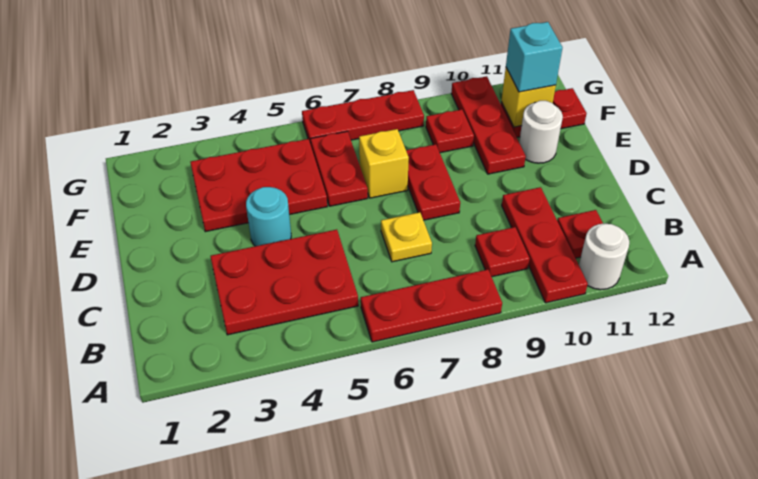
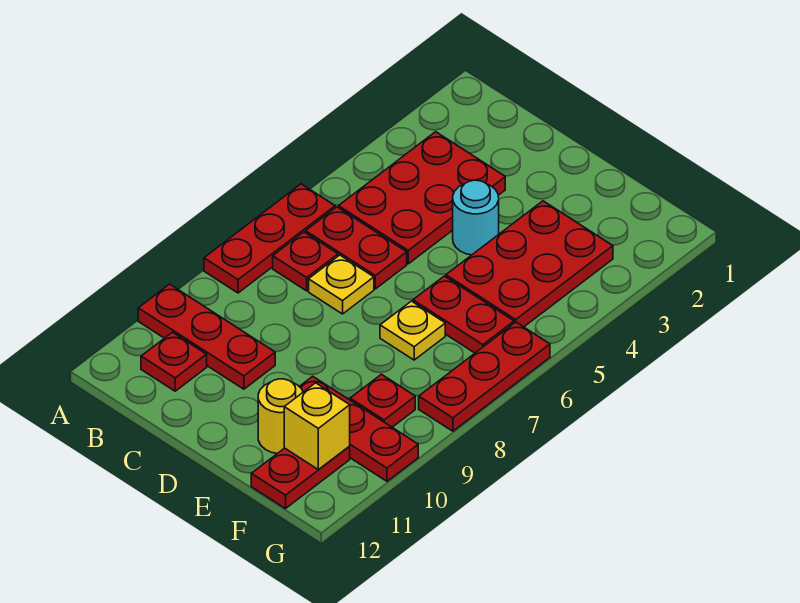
white 1x1 round brick [579,223,629,290] -> none
red 1x1 plate [475,227,530,277] -> red 1x1 plate moved to [273,232,338,291]
red 1x2 plate [406,144,460,220] -> red 1x2 plate moved to [306,207,407,289]
yellow 1x1 brick [359,129,409,198] -> yellow 1x1 plate [380,301,445,360]
white 1x1 round brick [519,101,563,163] -> yellow 1x1 round brick [258,379,303,453]
cyan 1x1 brick [506,22,562,92] -> none

